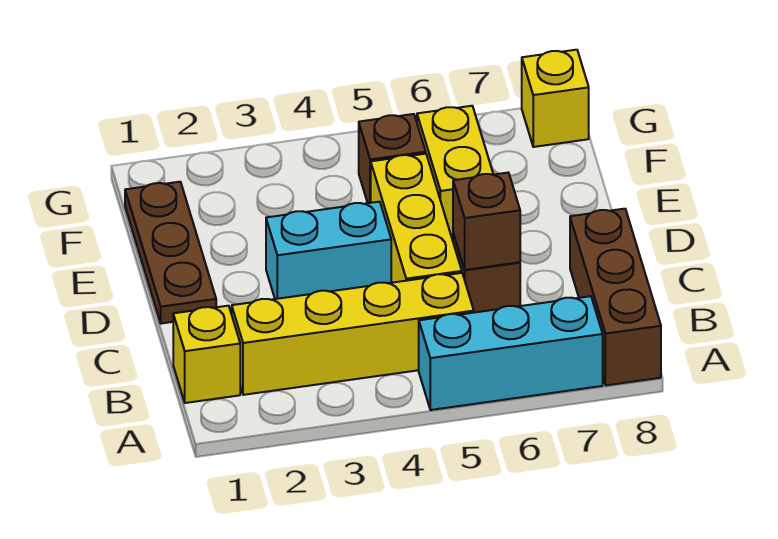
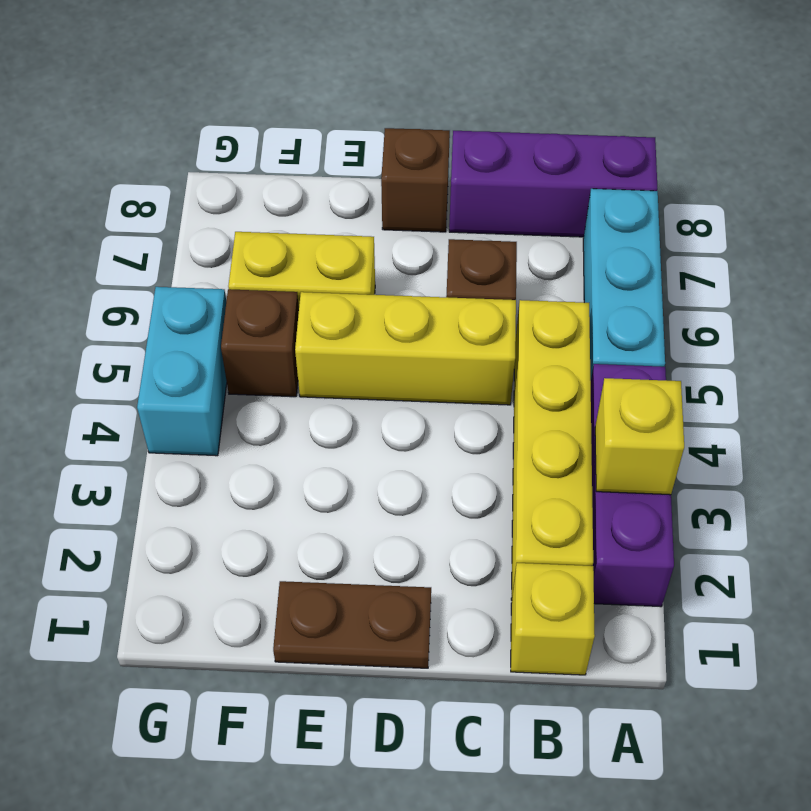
none -> purple 1x3 brick [591,364,674,607]
brown 1x3 brick [570,209,661,385] -> purple 1x3 brick [449,131,657,237]
brown 1x1 brick [453,173,520,270] -> brown 1x1 brick moved to [381,128,450,232]
brown 1x3 plate [125,182,216,324] -> brown 1x2 plate [273,581,431,668]
cyan 1x2 brick [266,202,391,299] -> cyan 1x2 brick moved to [137,287,227,456]
yellow 1x1 brick [522,50,589,147] -> yellow 1x1 brick moved to [595,378,684,495]

